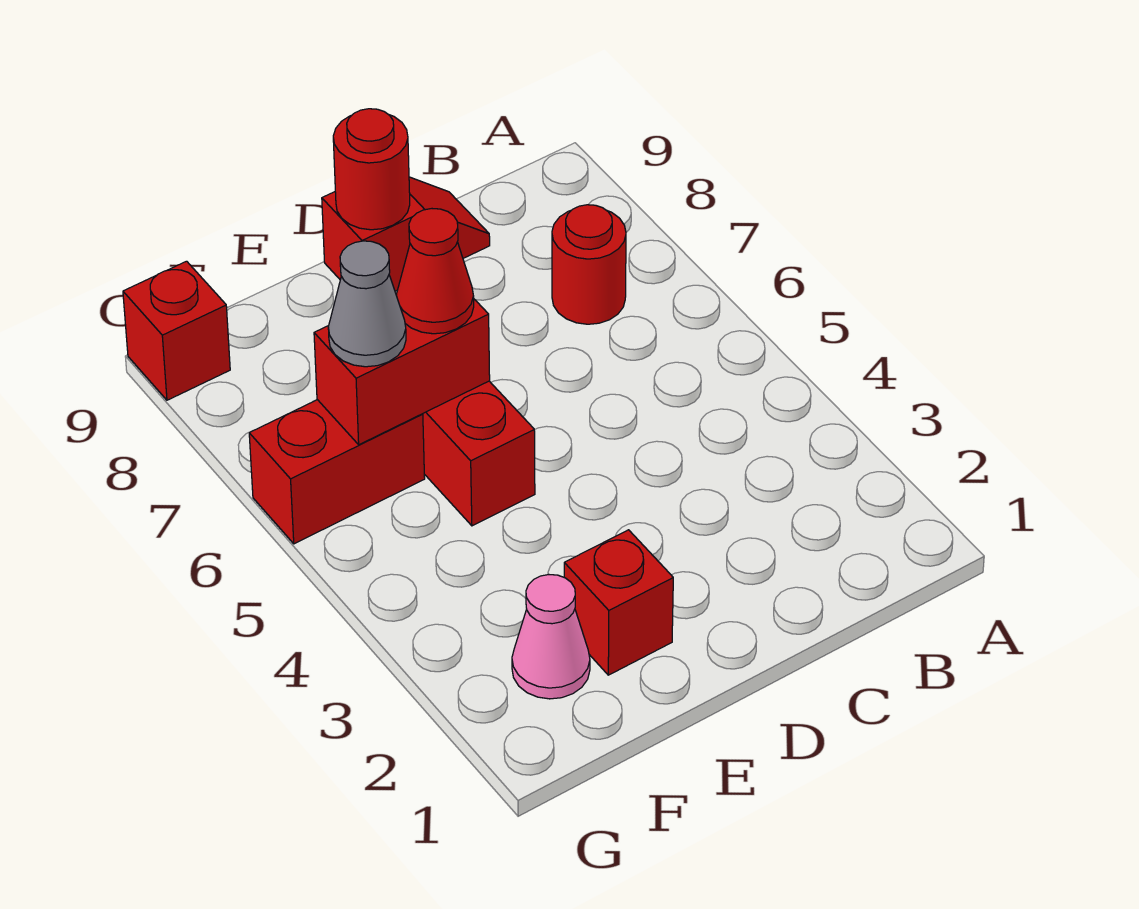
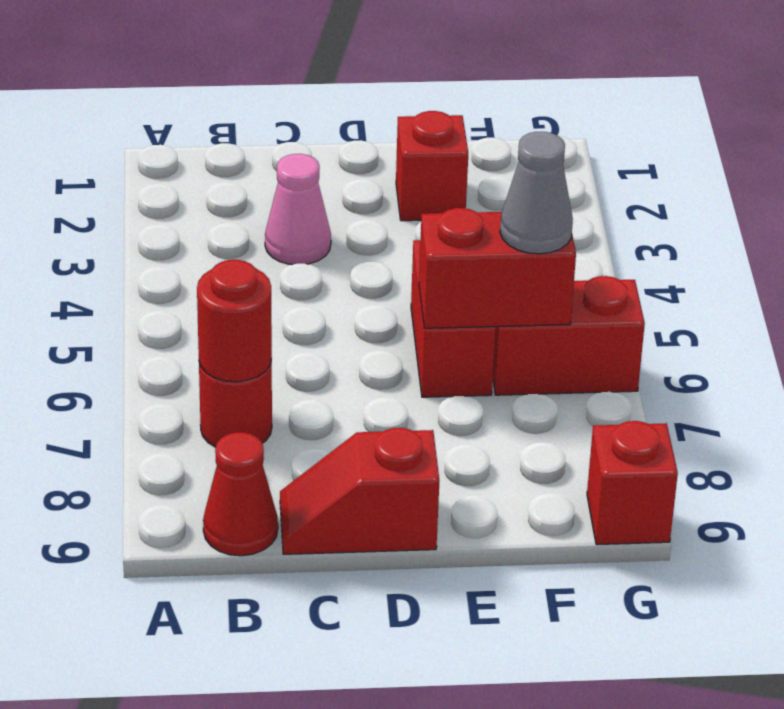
red 1x1 round brick [333,109,410,230] -> red 1x1 round brick moved to [197,260,272,382]
red 1x1 cone [396,209,474,334] -> red 1x1 cone moved to [203,432,278,556]
pink 1x1 cone [512,574,590,699] -> pink 1x1 cone moved to [265,154,331,265]

